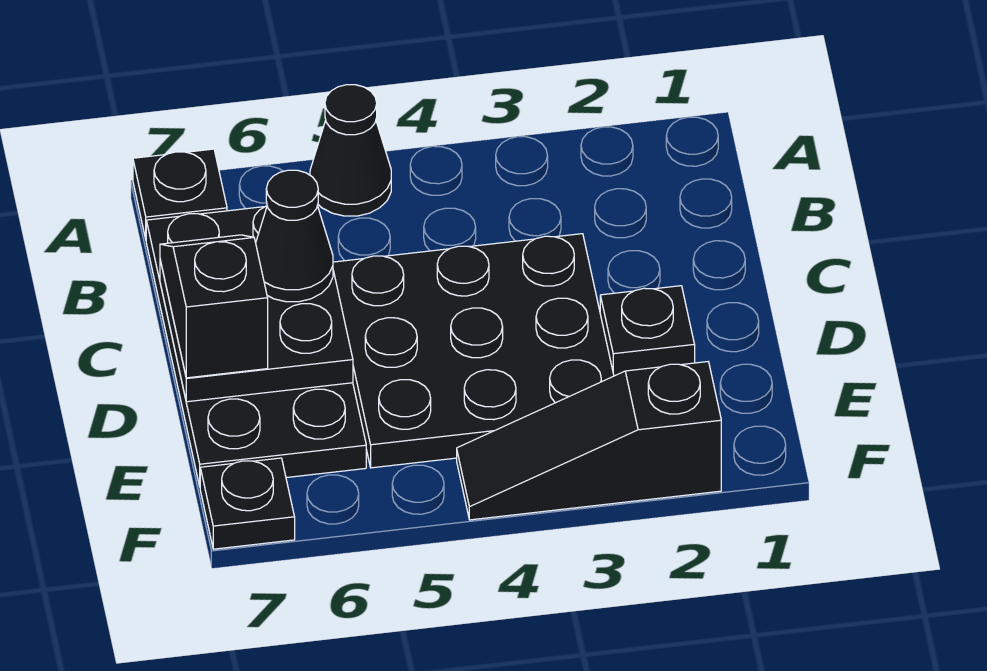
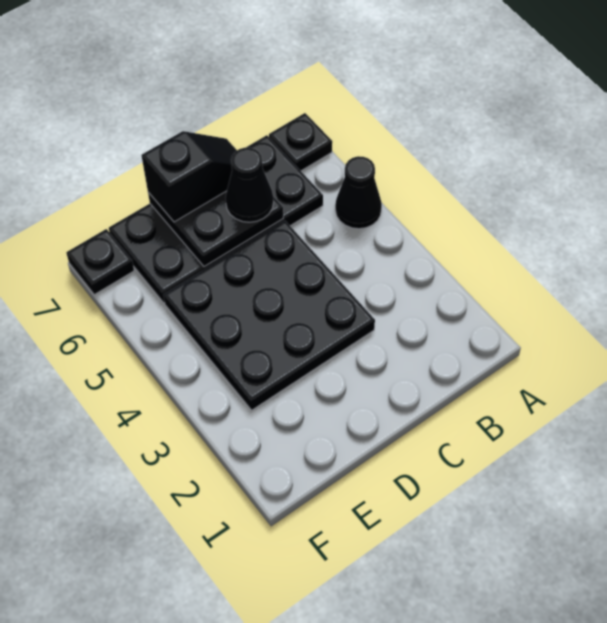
black 1x1 plate [600,286,695,376] -> none
black 1x3 slope [457,362,721,520] -> none

